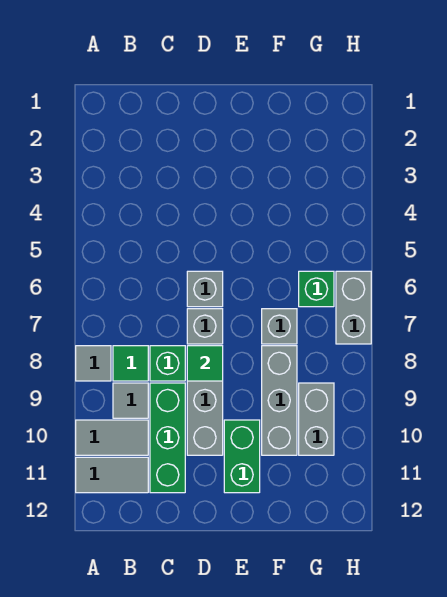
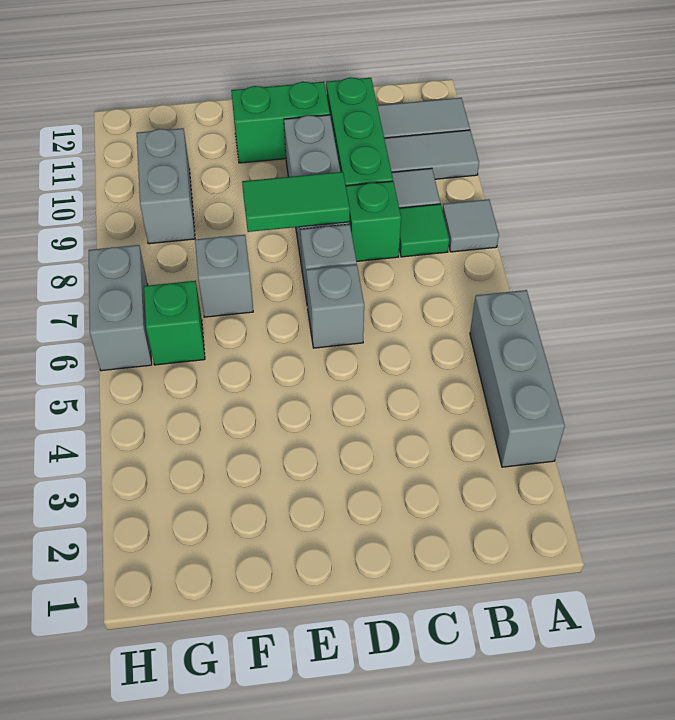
green 1x1 tile [187,346,223,381] -> green 1x2 tile [242,172,350,232]
green 1x2 brick [224,420,260,493] -> green 1x2 brick turned to [231,82,330,163]
grey 1x3 brick [262,346,297,455] -> grey 1x3 brick moved to [470,290,565,467]

